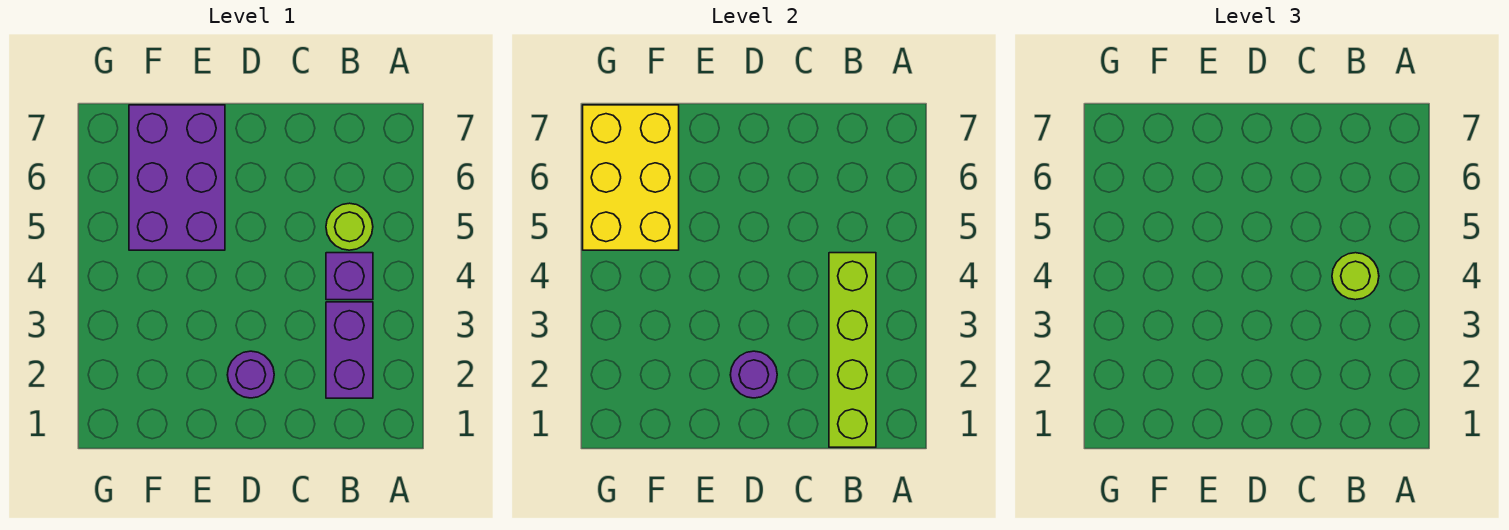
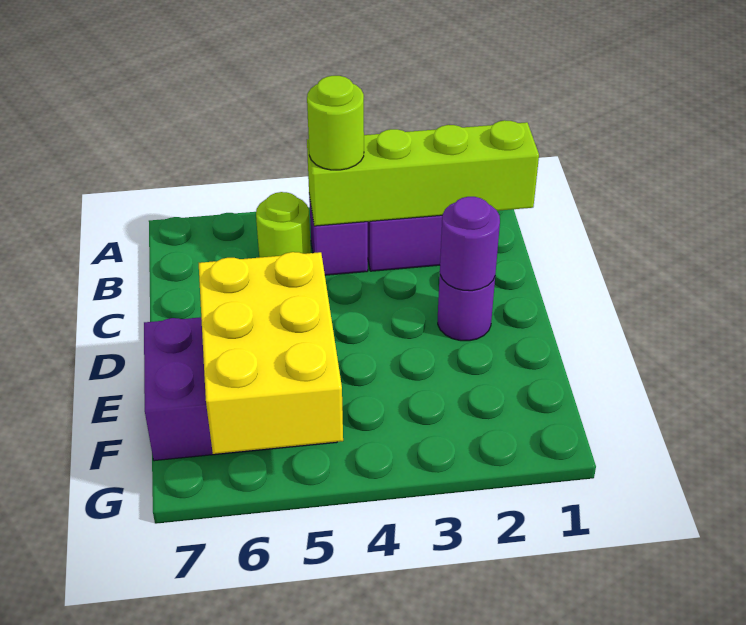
yellow 2x3 brick [583,105,679,250] -> yellow 2x3 brick turned to [199,252,343,454]

